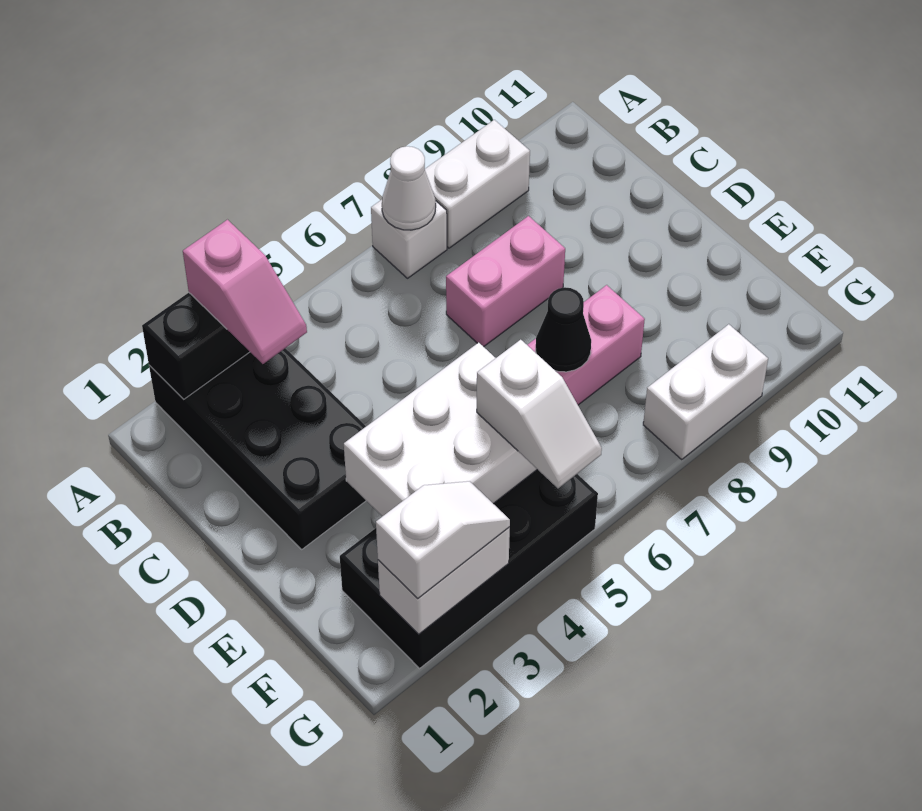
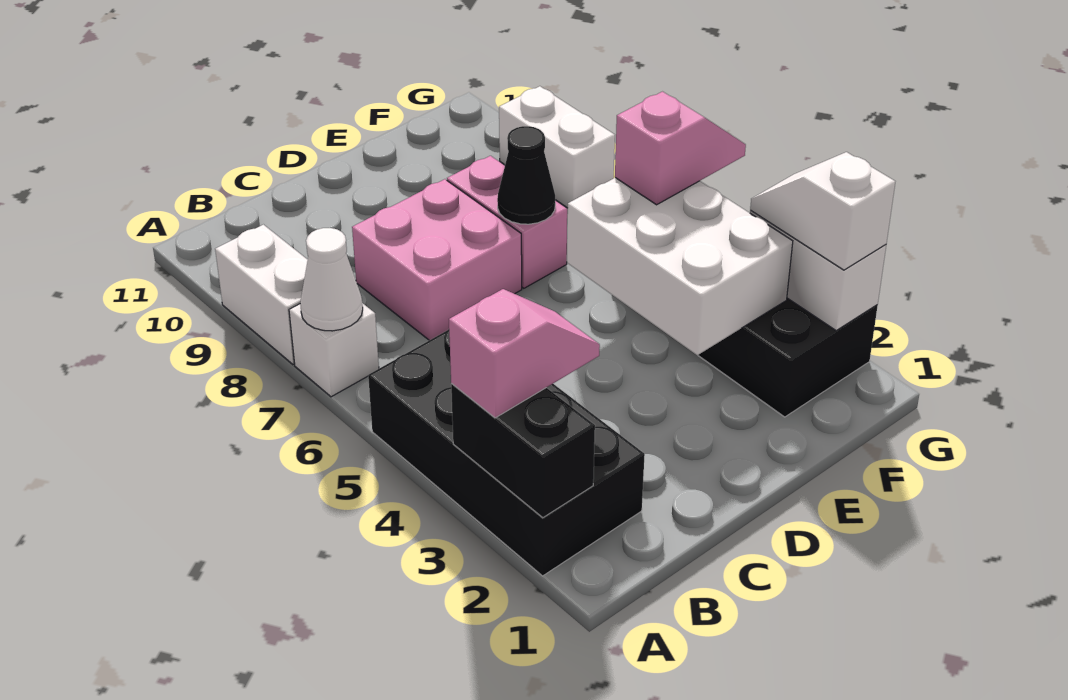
black 2x4 brick [149,348,366,549] -> black 2x4 brick turned to [368,329,645,576]
pink 1x2 brick [446,216,565,347] -> pink 2x2 brick [352,179,522,340]
white 1x2 slope [477,340,602,488] -> pink 1x2 slope [615,92,746,205]

